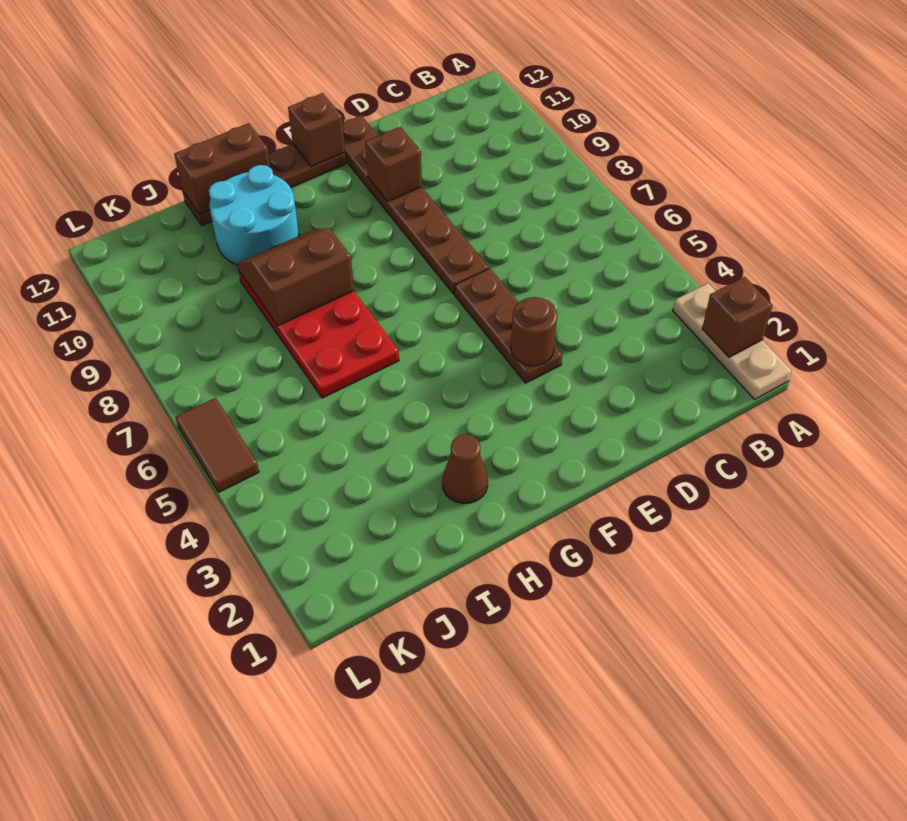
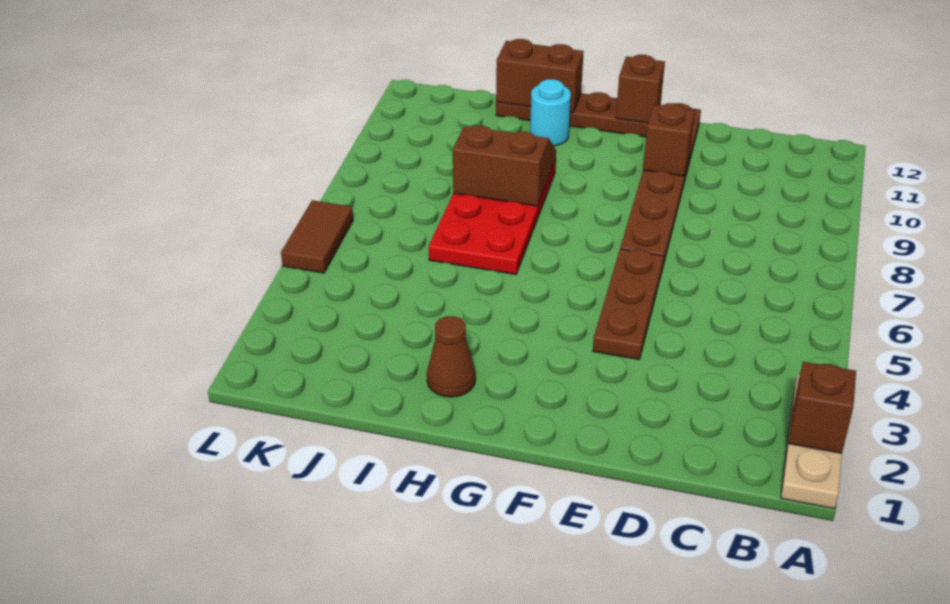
brown 1x1 round brick [511,297,557,366] -> none
cyan 2x2 round brick [209,165,299,265] -> cyan 1x1 round brick [530,79,571,146]

